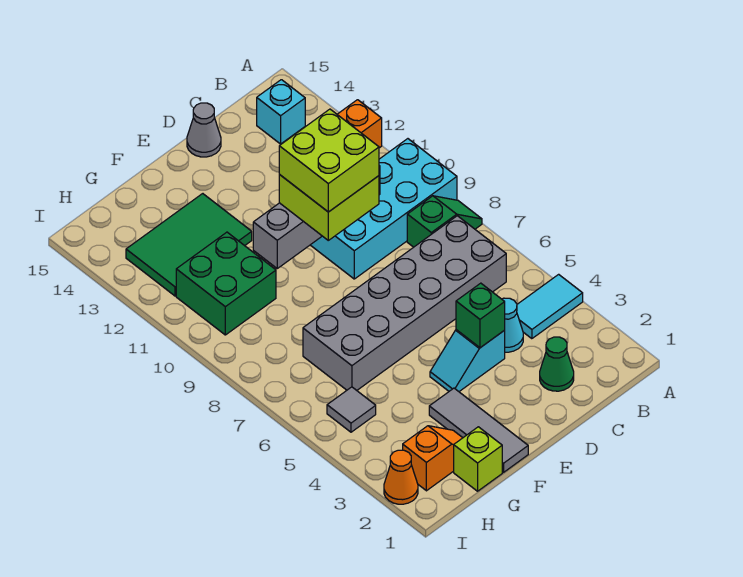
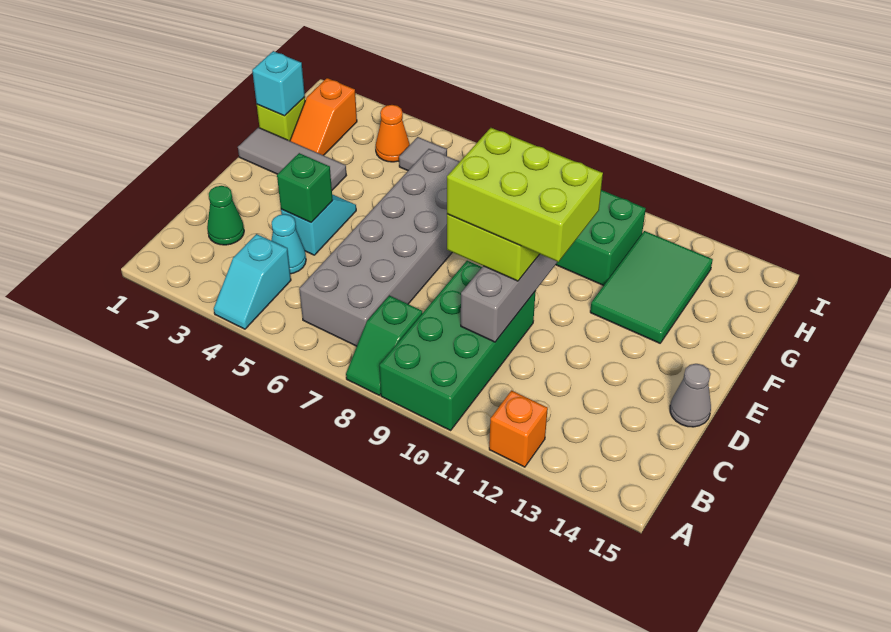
cyan 1x2 tile [517,274,583,339] -> cyan 1x2 slope [214,234,291,329]
cyan 2x4 brick [311,139,457,279] -> green 2x4 brick [379,261,536,430]
cyan 1x1 brick [257,80,305,144] -> cyan 1x1 brick moved to [252,51,305,116]
lime 2x2 brick [279,109,379,212] -> lime 2x3 brick [447,128,603,262]
orange 1x1 cone [384,450,418,504] -> orange 1x1 cone moved to [376,105,410,162]

